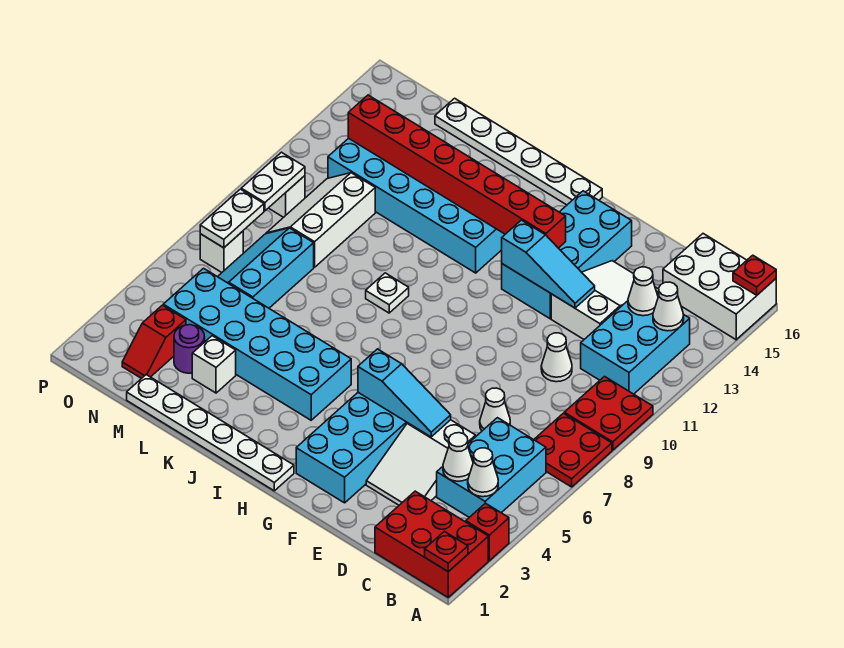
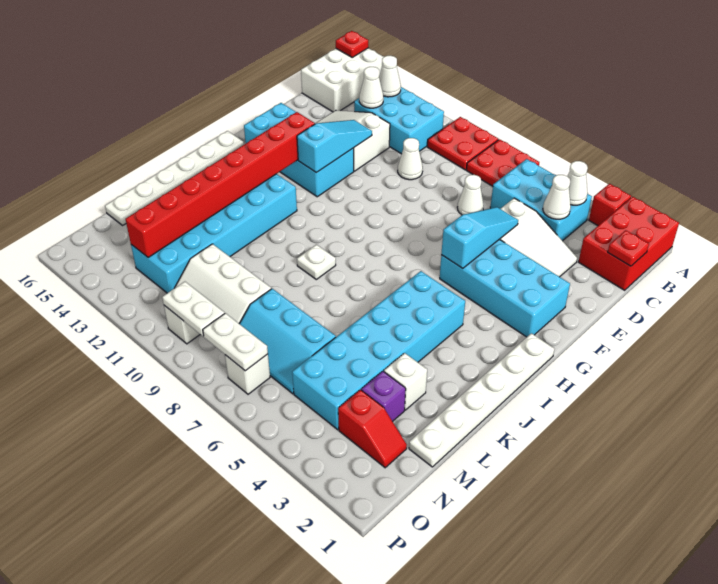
red 1x1 plate [425,531,468,572] -> red 1x1 plate moved to [608,230,649,266]
purple 1x1 round brick [174,325,205,373] -> purple 1x1 brick [361,371,406,421]

